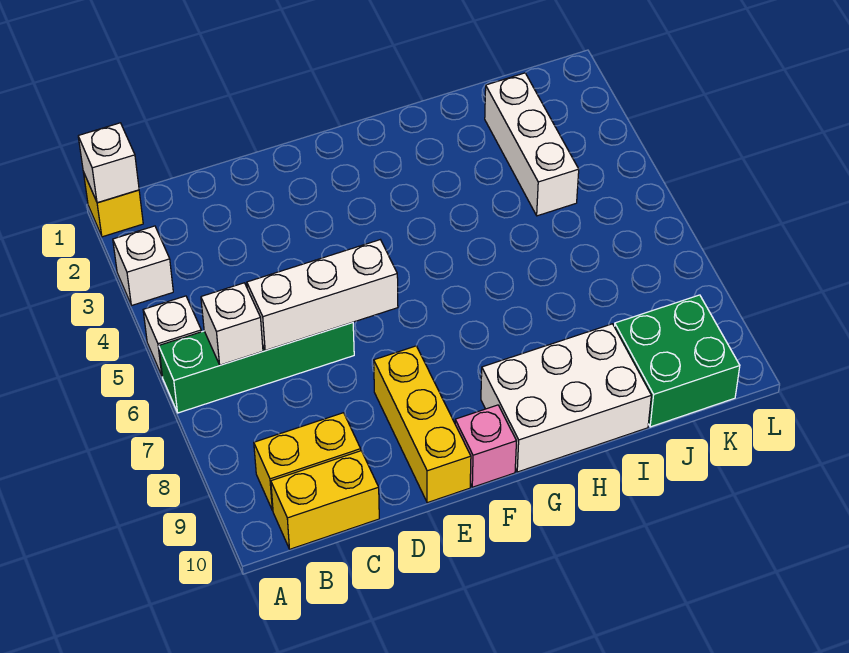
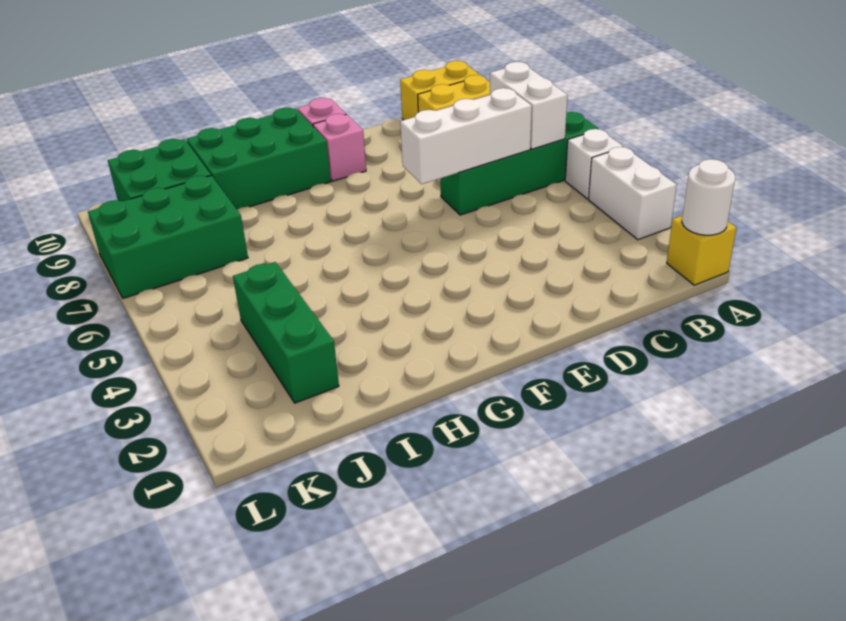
white 1x1 brick [78,123,139,203] -> white 1x1 round brick [682,159,735,235]
white 1x1 brick [113,226,173,306] -> white 1x2 brick [589,147,677,240]
white 1x1 brick [201,283,263,365] -> white 1x2 brick [490,62,567,149]
yellow 1x3 brick [374,346,471,503] -> none
none -> pink 1x1 brick [313,114,366,181]
white 2x3 brick [481,324,651,472] -> green 2x3 brick [187,108,331,209]
white 1x3 brick [485,73,579,216] -> green 1x3 brick [233,262,339,403]
none -> green 2x3 brick [88,176,248,298]

